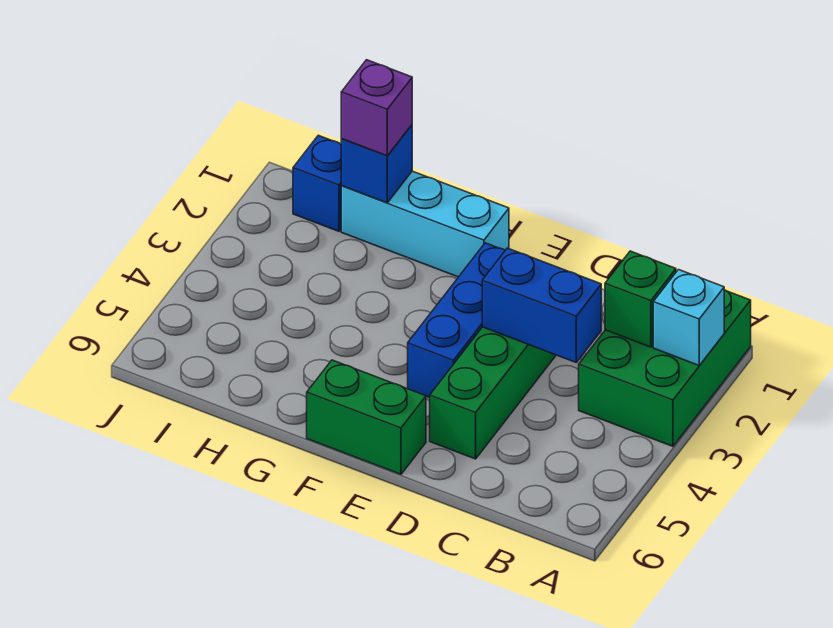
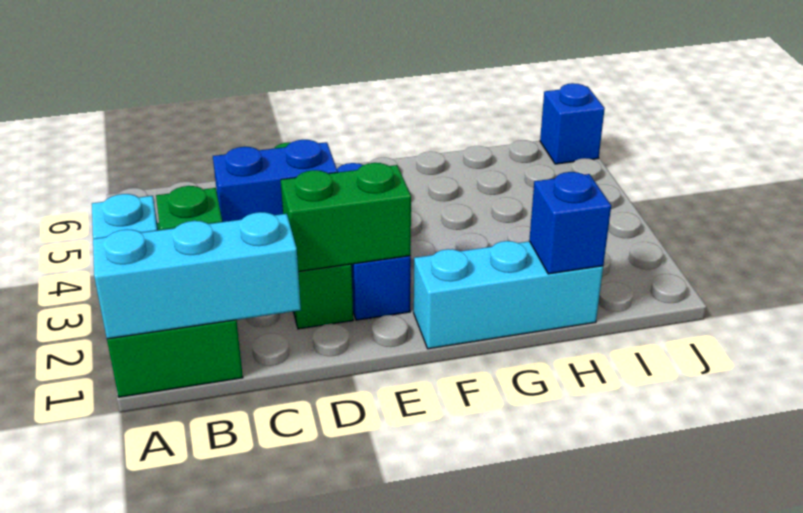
none -> cyan 1x3 brick [93,212,301,339]
green 1x2 brick [307,360,426,474] -> green 1x2 brick moved to [281,163,411,272]
purple 1x1 brick [341,60,412,156] -> none
blue 1x1 brick [293,135,341,231] -> blue 1x1 brick moved to [540,83,605,164]

